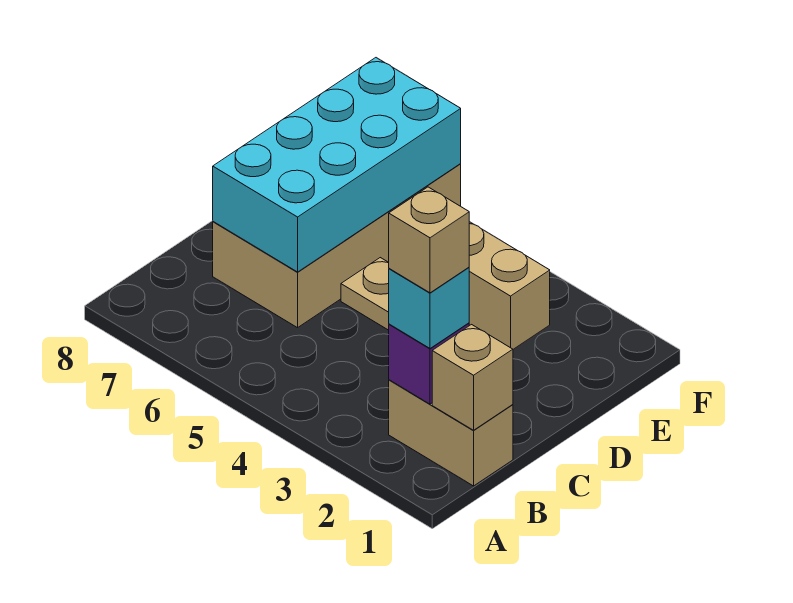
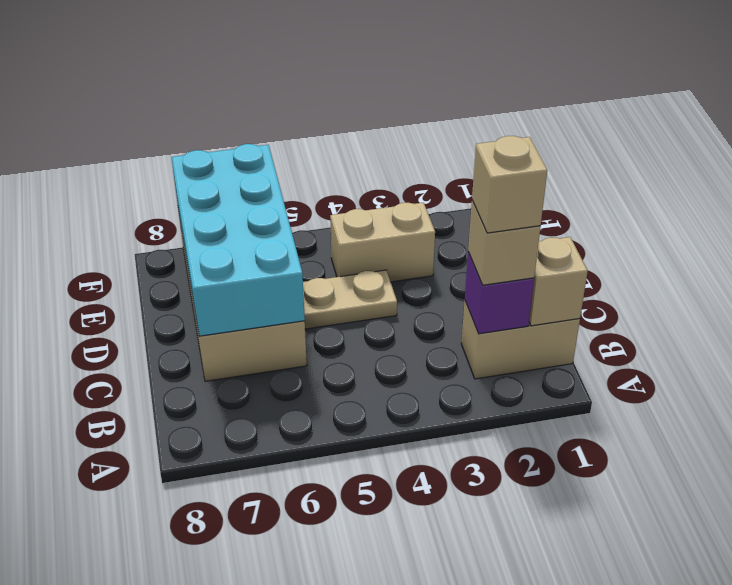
cyan 1x1 brick [389,267,469,348] -> tan 1x1 brick [468,201,541,285]

